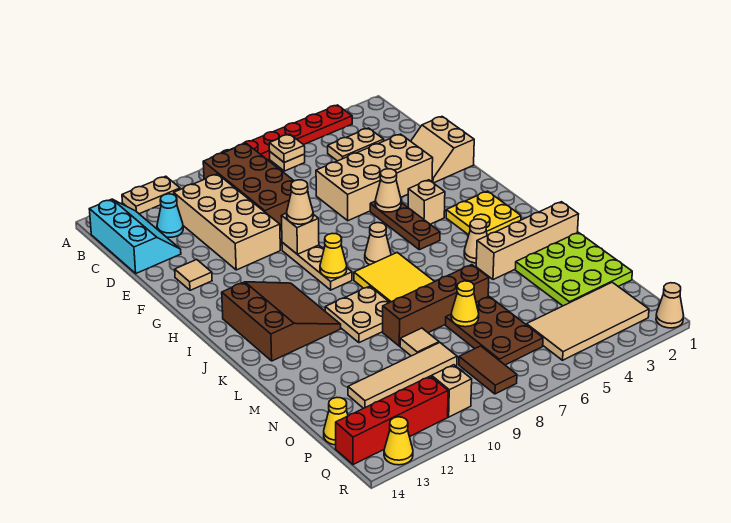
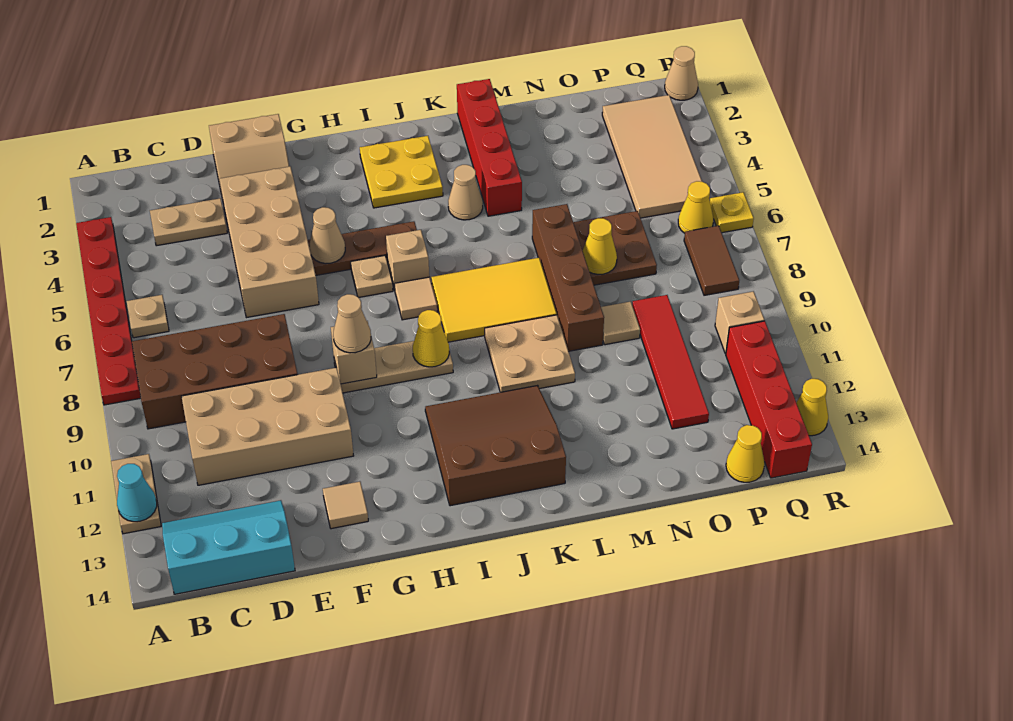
tan 1x1 plate [269,134,305,162] -> tan 1x1 plate moved to [351,256,393,297]
tan 1x2 plate [328,128,384,161] -> tan 1x2 plate turned to [150,198,227,246]
cyan 1x1 cone [157,194,183,237] -> cyan 1x1 cone moved to [117,464,157,522]
tan 1x1 brick [408,180,445,224] -> tan 1x1 brick moved to [386,230,429,290]
tan 1x1 cone [365,223,391,265] -> tan 1x1 tile [395,277,437,320]
tan 1x4 brick [476,202,579,280] -> red 1x4 brick [457,79,522,216]
lime 3x3 plate [515,232,632,306] -> none
brown 2x3 plate [446,296,543,365] -> brown 2x2 plate [573,211,657,285]
tan 1x4 tile [348,343,457,408] -> red 1x4 tile [632,295,709,429]
brown 1x2 tile [459,346,517,394] -> brown 1x2 tile turned to [684,226,739,295]
none -> yellow 1x1 cone [678,181,714,233]
none -> yellow 1x1 plate [710,192,754,233]

